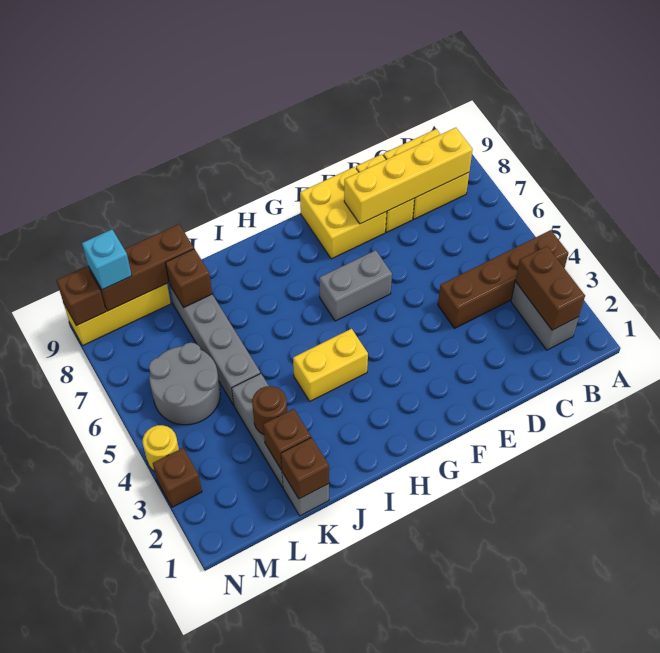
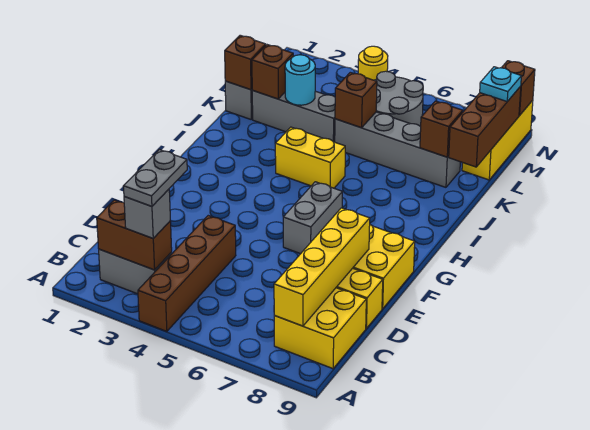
none -> grey 1x1 brick [124,189,170,238]
none -> grey 1x2 plate [123,150,187,206]
yellow 1x2 brick [293,329,368,401] -> yellow 1x2 brick turned to [275,127,345,188]
brown 1x1 round brick [252,386,287,434] -> cyan 1x1 round brick [285,55,315,105]
cyan 1x1 brick [82,229,132,290] -> cyan 1x1 plate [480,67,521,101]
brown 1x1 brick [153,448,202,507] -> brown 1x1 brick moved to [335,72,377,128]

